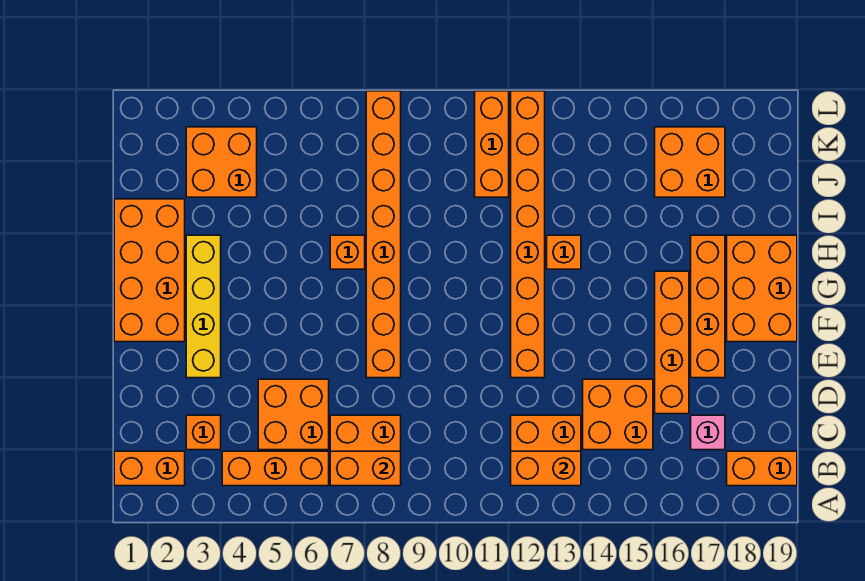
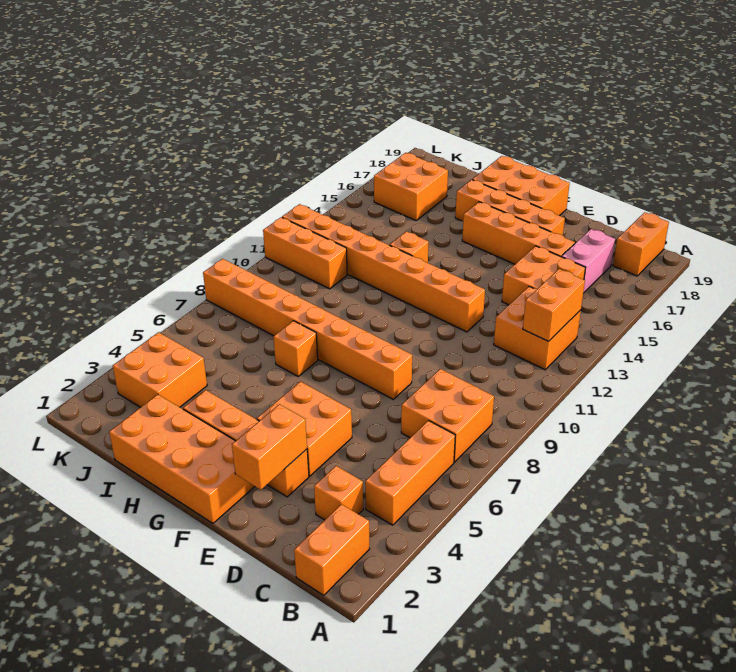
orange 1x2 brick [330,451,401,486] -> orange 1x2 brick moved to [232,404,307,490]
orange 2x2 brick [258,379,329,450] -> orange 2x2 brick moved to [257,382,352,476]
pink 1x1 brick [691,415,725,450] -> pink 1x2 brick [562,229,615,293]
yellow 1x4 brick [186,235,221,378] -> orange 1x4 brick [183,390,309,497]

